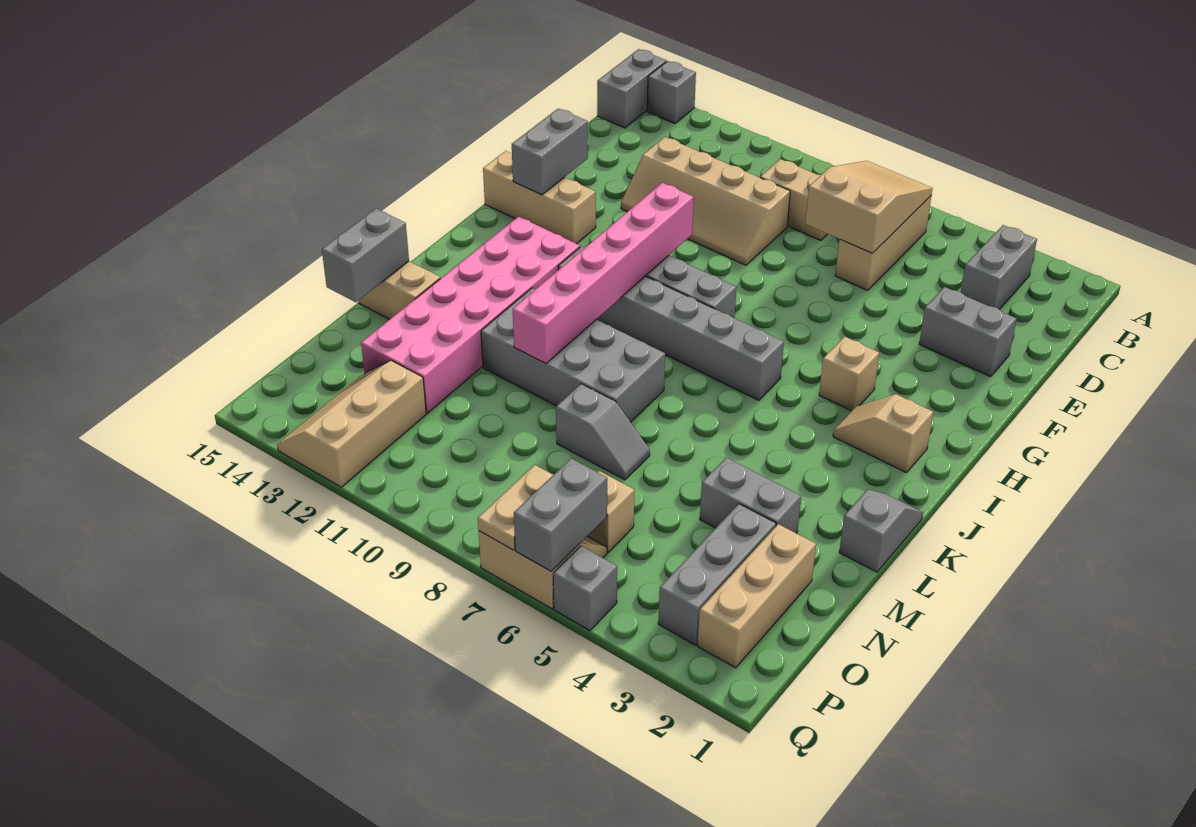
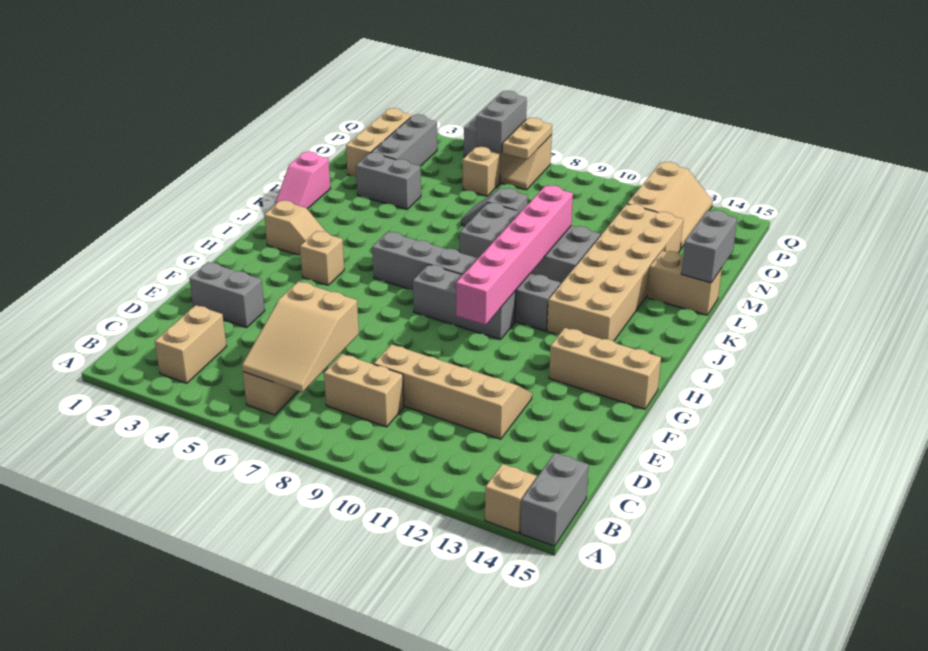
grey 1x1 brick [647,61,696,124] -> tan 1x1 brick [485,464,536,533]
grey 1x2 brick [961,225,1037,309] -> tan 1x2 brick [155,305,227,383]
grey 1x2 brick [512,108,588,195] -> none
pink 2x6 brick [361,217,580,413] -> tan 2x6 brick [547,204,683,341]
grey 1x2 slope [839,489,923,572] -> pink 1x2 slope [275,152,330,209]

